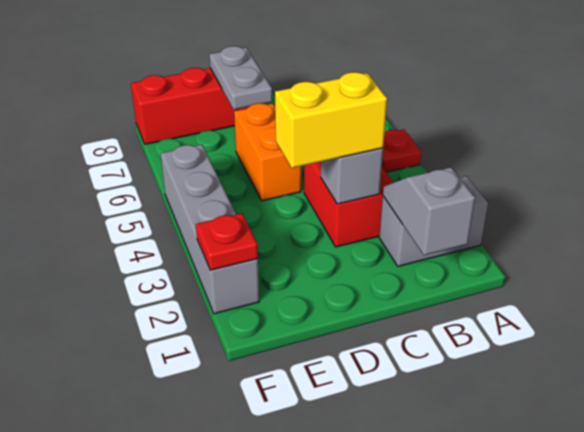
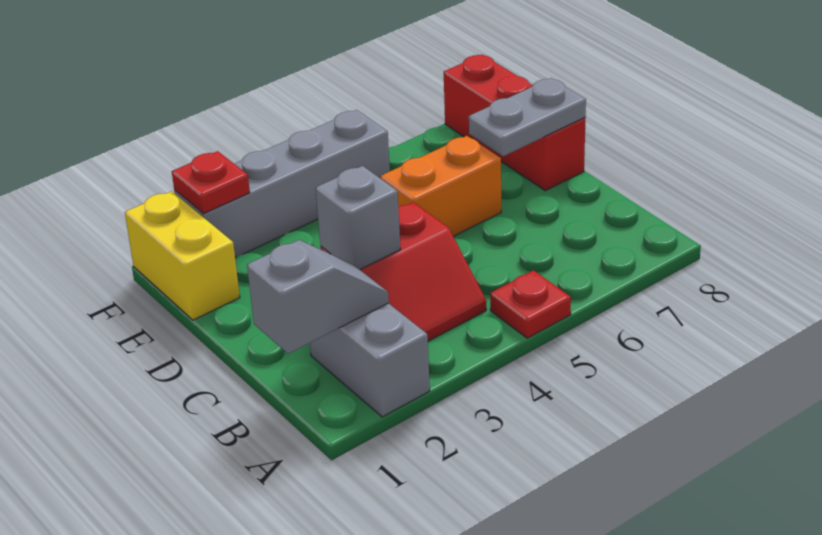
yellow 1x2 brick [275,72,387,168] -> yellow 1x2 brick moved to [125,191,240,320]

